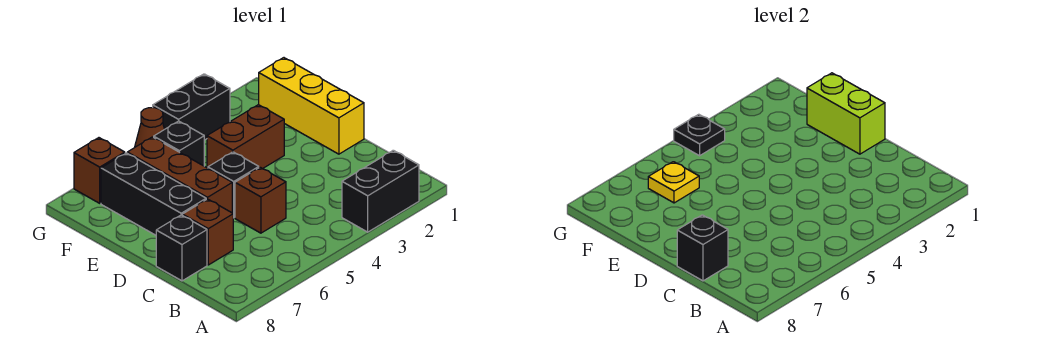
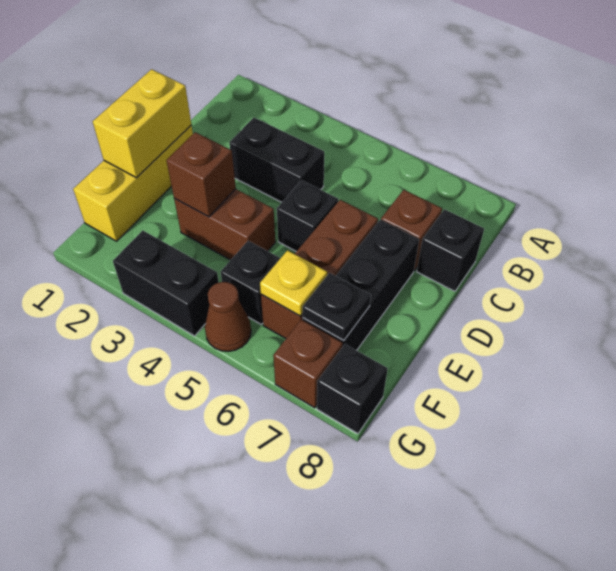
black 1x2 brick [342,150,419,232] -> black 1x2 brick moved to [229,117,324,202]
brown 1x1 brick [235,167,286,233] -> brown 1x1 brick moved to [166,132,236,217]
black 1x1 brick [677,215,728,281] -> black 1x1 brick moved to [317,344,388,434]
lime 1x2 brick [807,73,885,154] -> yellow 1x2 brick [93,69,191,178]
black 1x1 plate [674,114,725,156] -> black 1x1 plate moved to [303,273,371,340]

